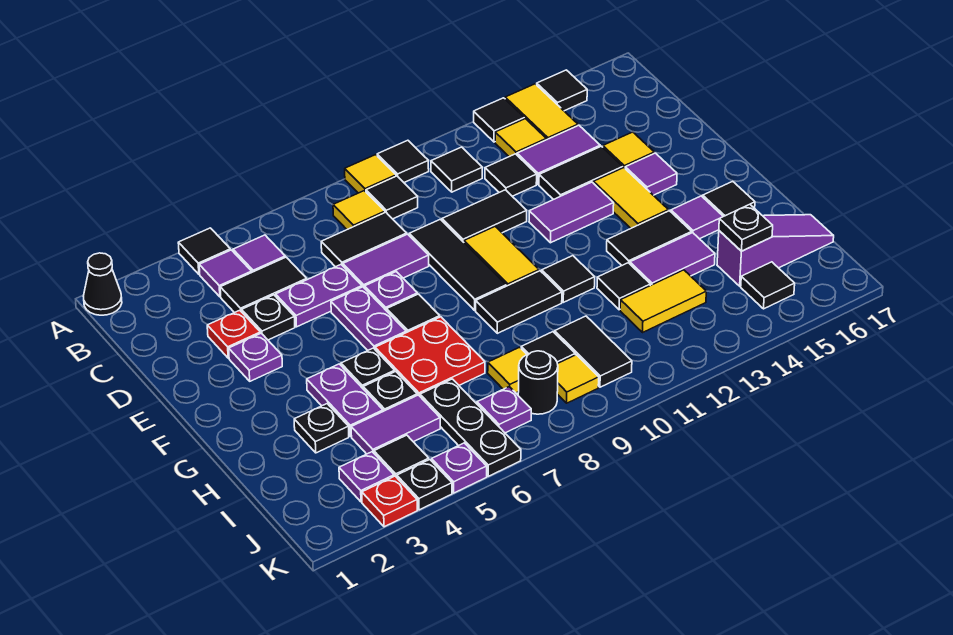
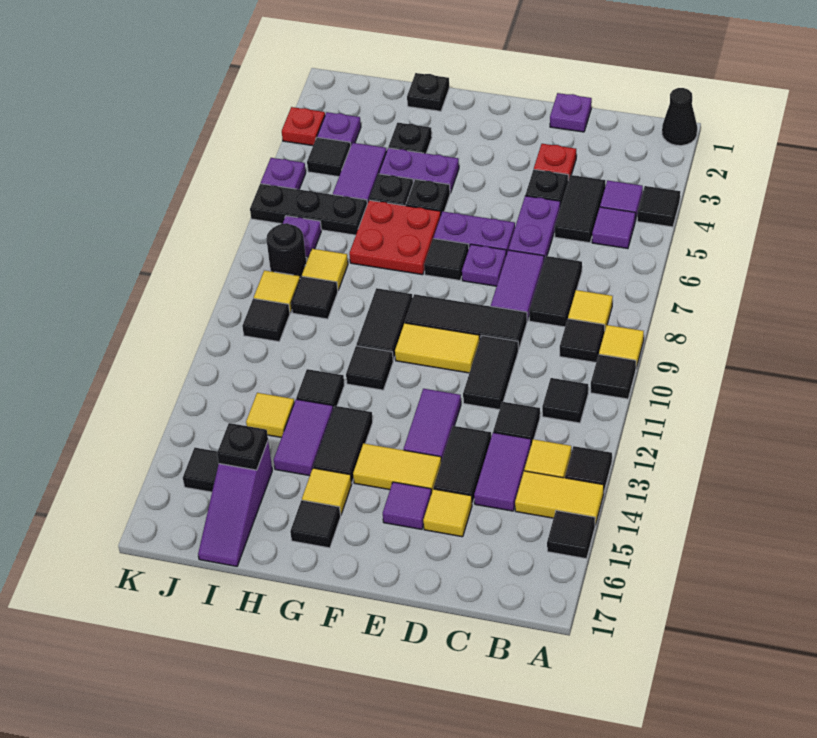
purple 1x1 plate [229,333,282,381] -> purple 1x1 plate moved to [550,93,592,132]
purple 1x1 tile [671,196,723,239] -> yellow 1x1 tile [302,468,352,515]
black 1x2 tile [555,316,632,387] -> black 1x1 tile [242,299,290,342]
yellow 1x2 tile [620,270,706,332] -> yellow 1x1 tile [246,393,294,438]
black 1x1 plate [397,460,452,510] -> black 1x1 plate moved to [407,73,449,111]

